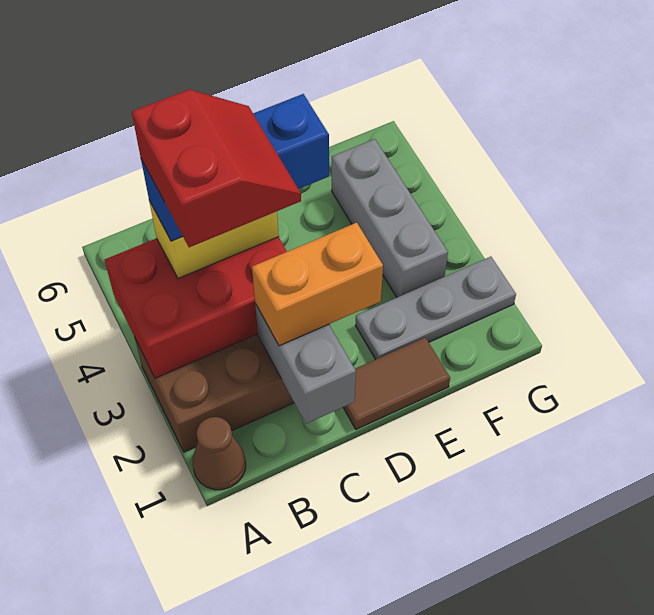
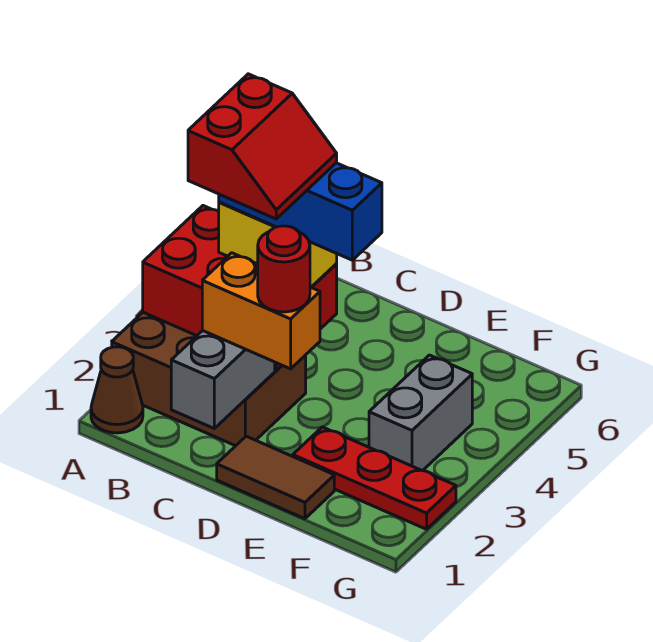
none -> red 1x1 round brick [258,226,310,312]
grey 1x3 plate [356,257,516,359] -> red 1x3 plate [293,427,456,529]
grey 1x3 brick [332,139,448,297] -> grey 1x2 brick [369,355,472,471]

